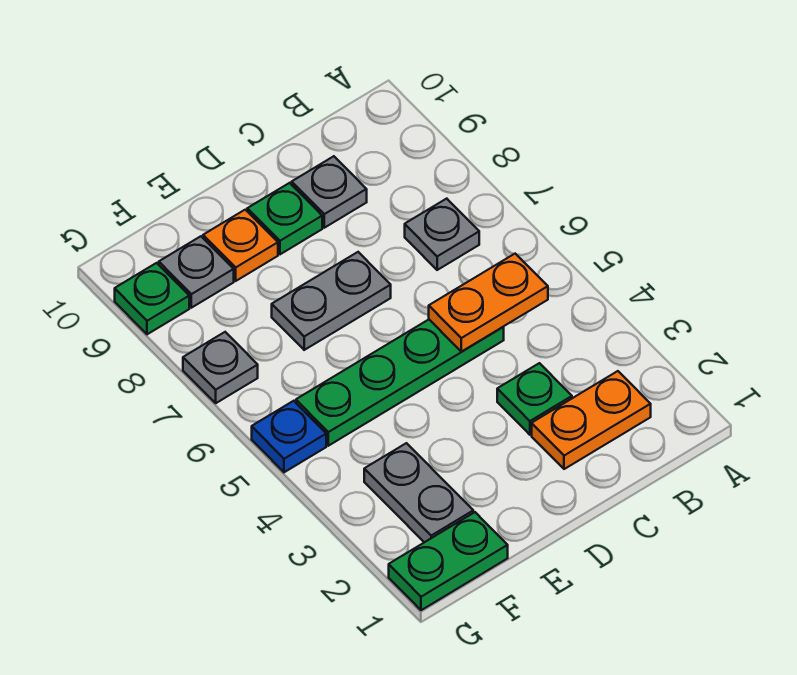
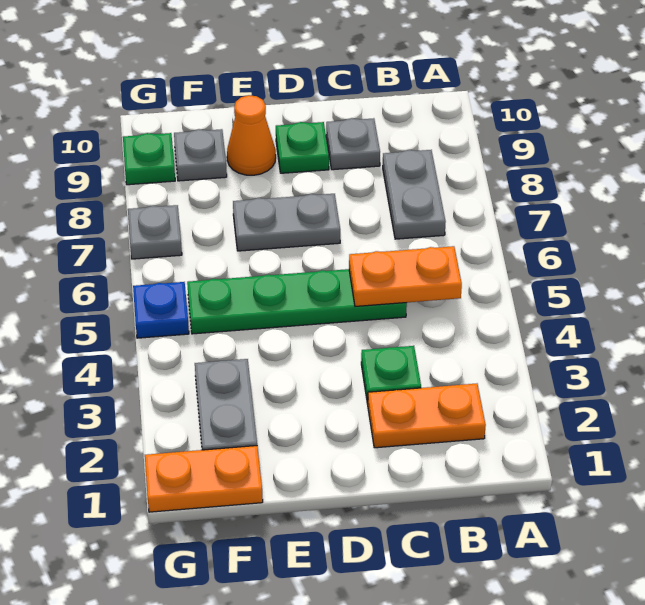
grey 1x1 plate [405,199,479,270] -> grey 1x2 plate [383,150,446,239]
orange 1x1 plate [203,210,278,281] -> orange 1x1 cone [227,95,276,175]
green 1x2 plate [389,512,508,610] -> orange 1x2 plate [145,446,263,512]

